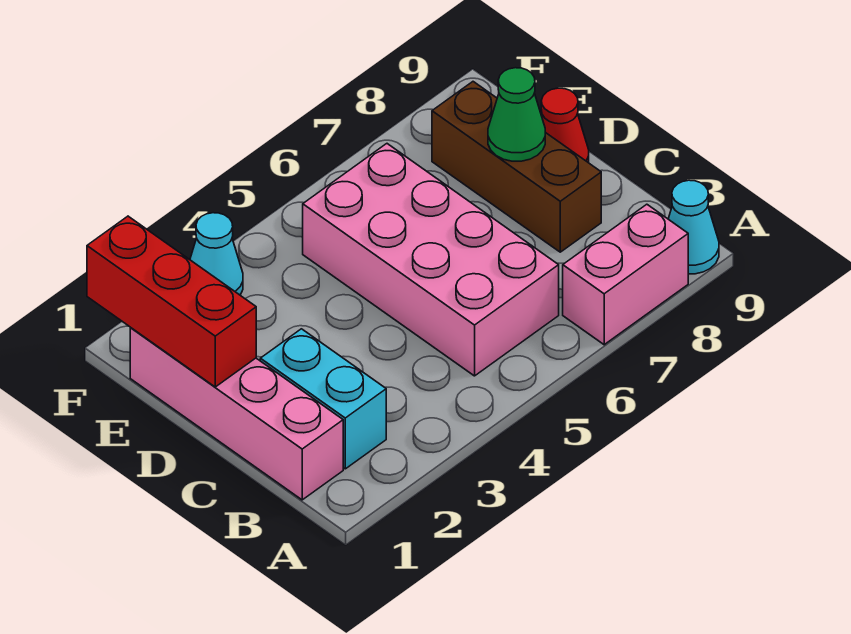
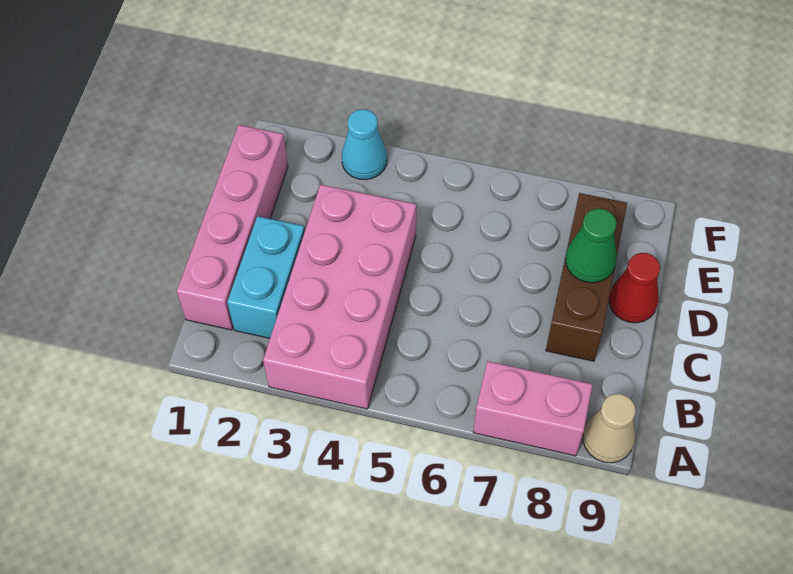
cyan 1x1 cone [668,180,719,274] -> tan 1x1 cone [583,394,636,463]
pink 2x4 brick [303,144,559,376] -> pink 2x4 brick moved to [263,185,416,409]
red 1x3 brick [87,216,256,387] -> none

